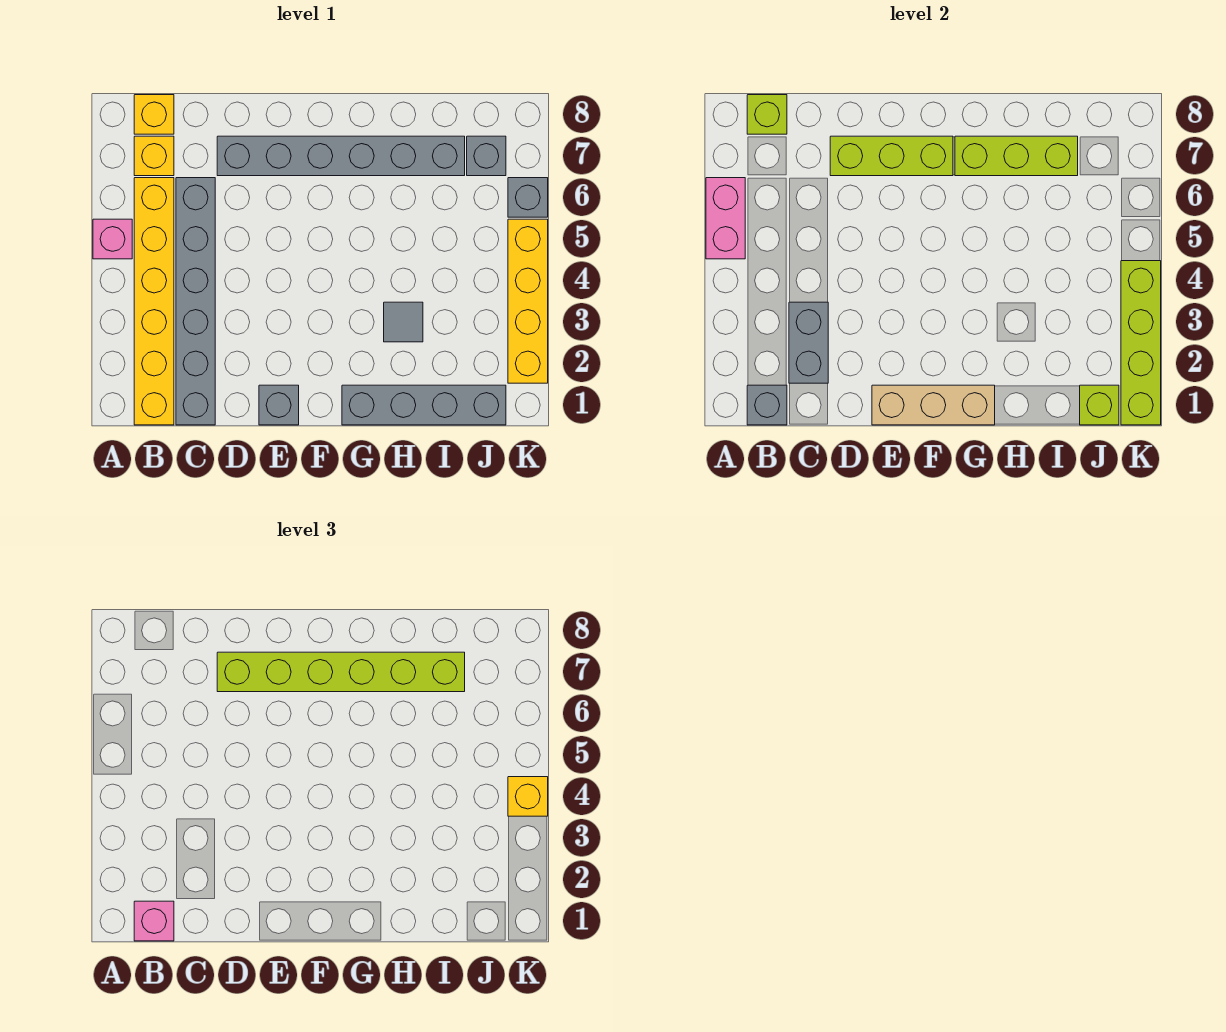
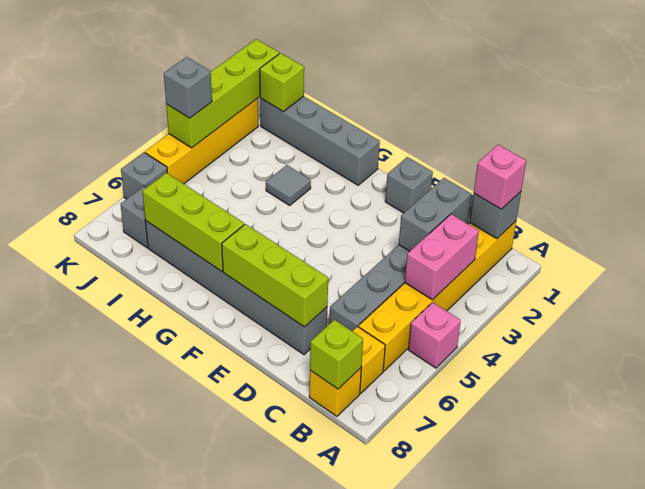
pink 1x2 brick [706,178,745,259] -> pink 1x2 brick moved to [405,214,479,300]
lime 1x6 brick [217,652,465,692] -> none
tan 1x3 brick [872,385,995,425] -> none
yellow 1x1 brick [508,777,548,816] -> grey 1x1 brick [164,57,212,118]

